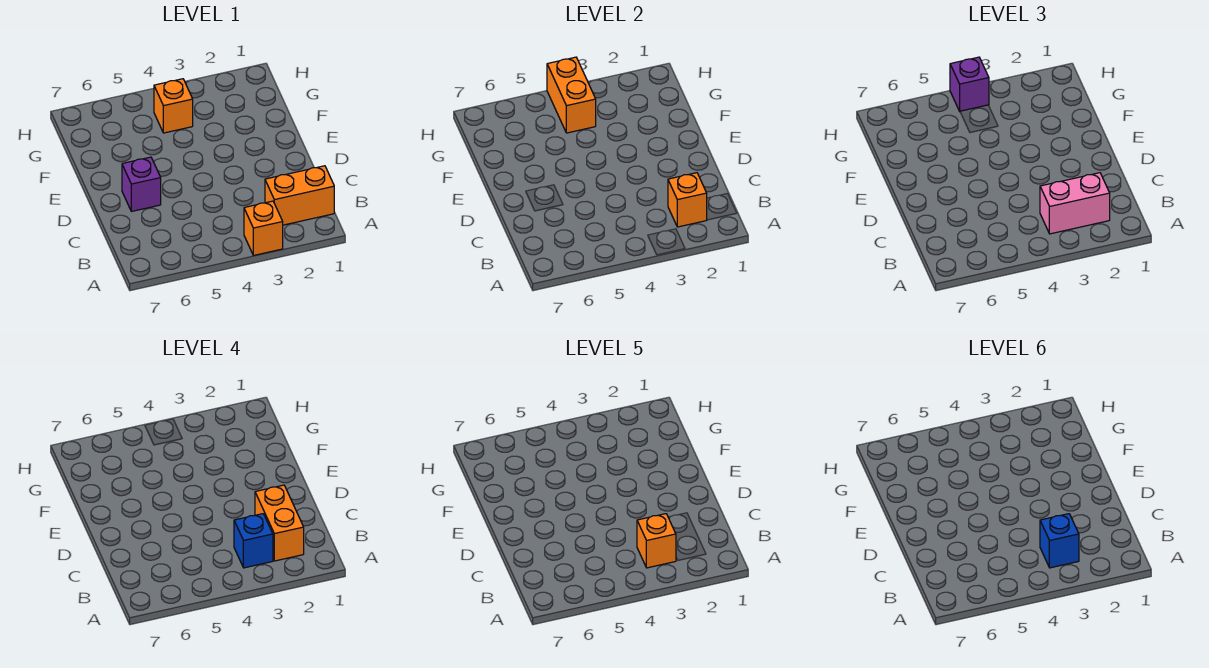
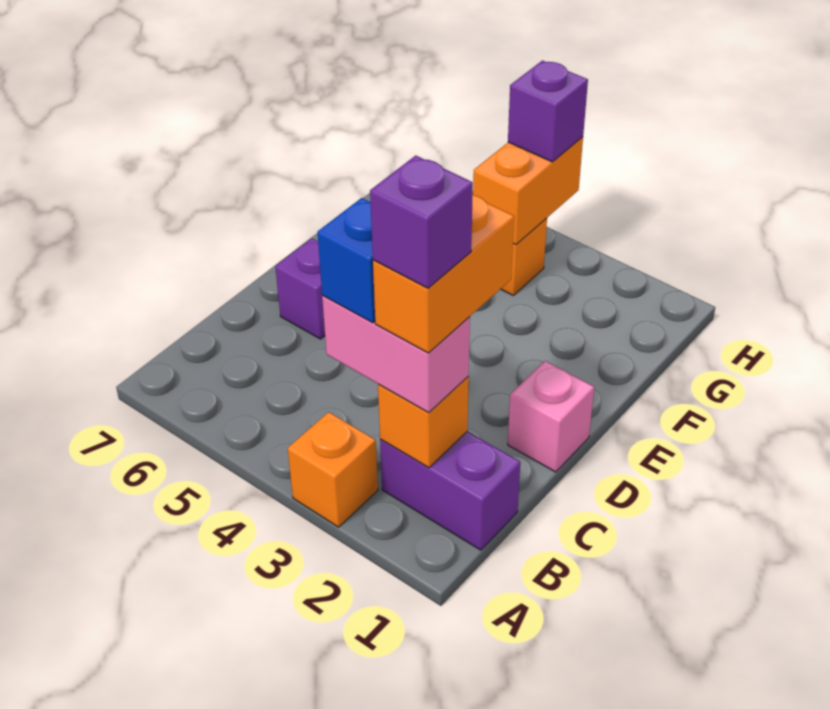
orange 1x2 brick [265,166,334,225] -> purple 1x2 brick [380,432,520,550]
none -> purple 1x1 brick [370,156,473,288]
orange 1x1 brick [637,514,676,568] -> none
blue 1x1 brick [1040,514,1079,568] -> none
none -> pink 1x1 brick [508,361,594,472]

